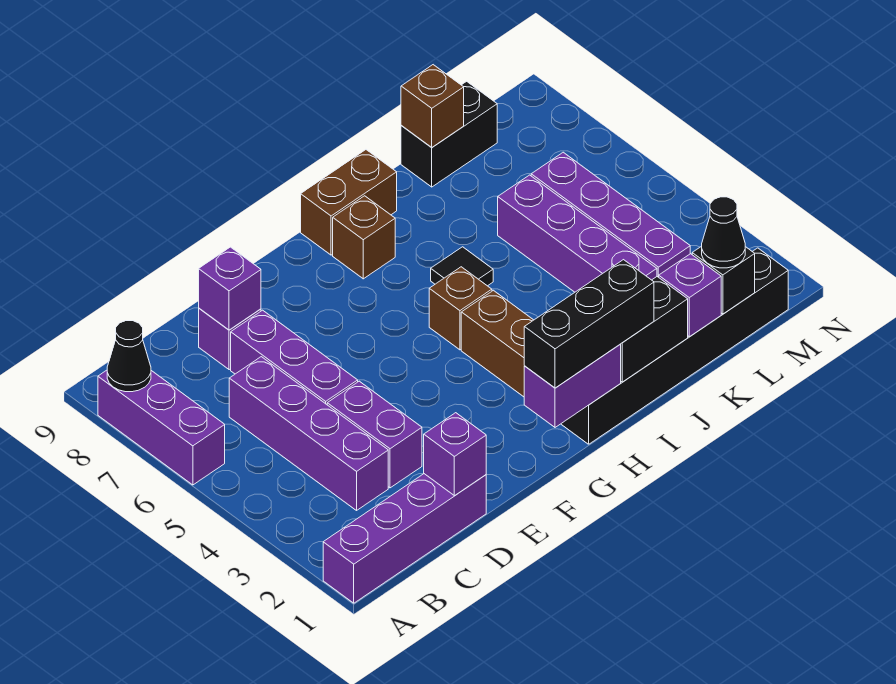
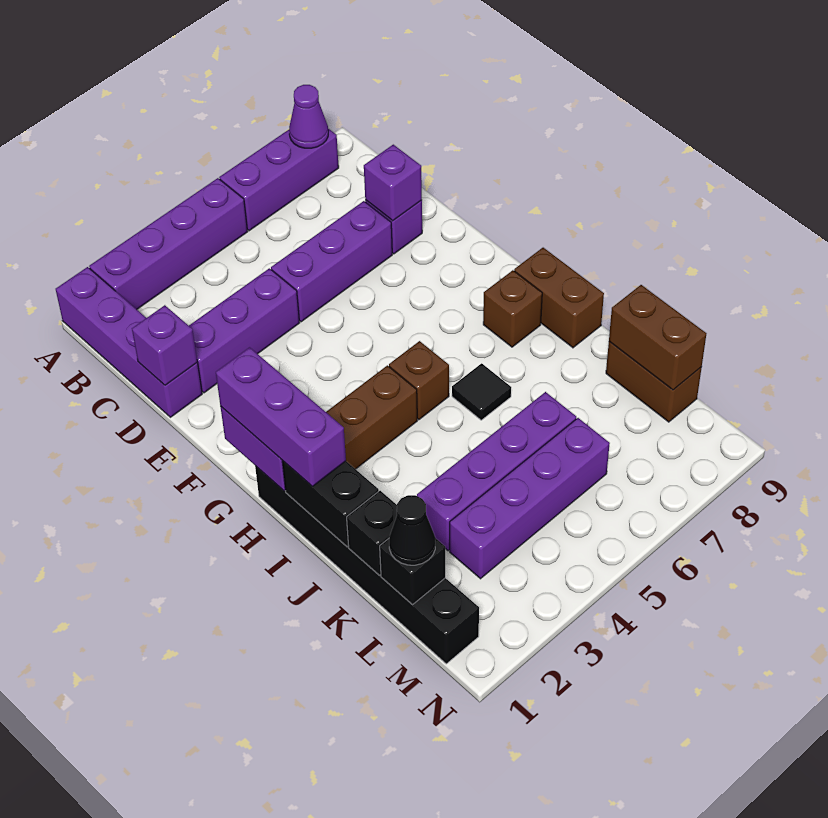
black 1x1 cone [107,321,151,392] -> purple 1x1 cone [289,85,328,148]
purple 1x4 brick [229,357,388,510] -> purple 1x4 brick moved to [89,178,248,309]
purple 1x2 brick [327,381,422,488] -> purple 1x3 brick [189,268,300,393]
black 1x3 brick [524,260,654,388] -> purple 1x3 brick [216,347,346,486]
purple 1x1 brick [659,254,721,337] -> black 1x1 brick [347,491,397,575]
black 1x2 brick [401,81,497,187] -> brown 1x2 brick [606,342,702,422]
brown 1x1 brick [401,65,464,147] -> brown 1x2 brick [609,285,706,390]

